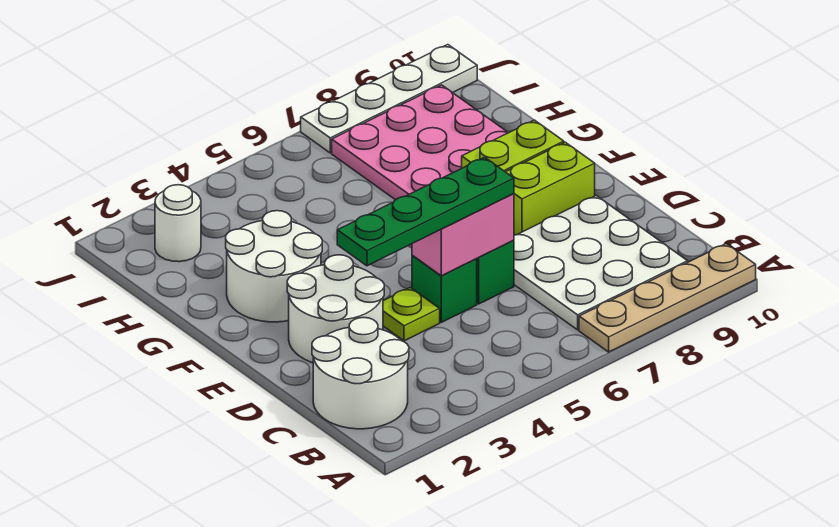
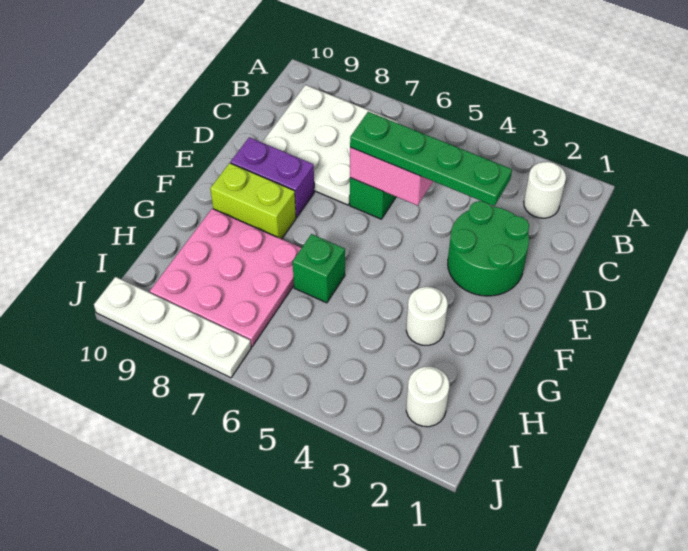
tan 1x4 plate [579,244,756,352] -> none
white 2x2 round brick [312,318,409,429] -> white 1x1 round brick [524,162,566,218]
white 2x2 round brick [287,255,384,363] -> green 2x2 round brick [448,201,529,296]
lime 1x1 plate [383,288,440,341] -> none
green 1x1 brick [412,255,477,322] -> green 1x1 brick moved to [293,234,345,303]
lime 1x2 brick [506,142,595,235] -> purple 1x2 brick [231,137,314,217]
white 2x2 round brick [226,211,322,322] -> white 1x1 round brick [406,287,448,345]

